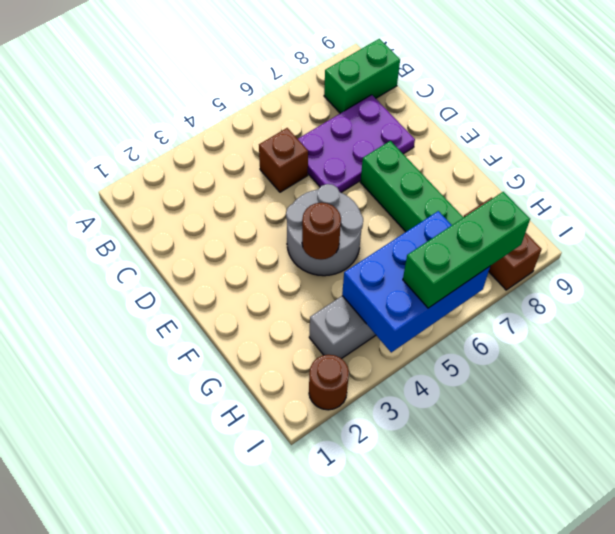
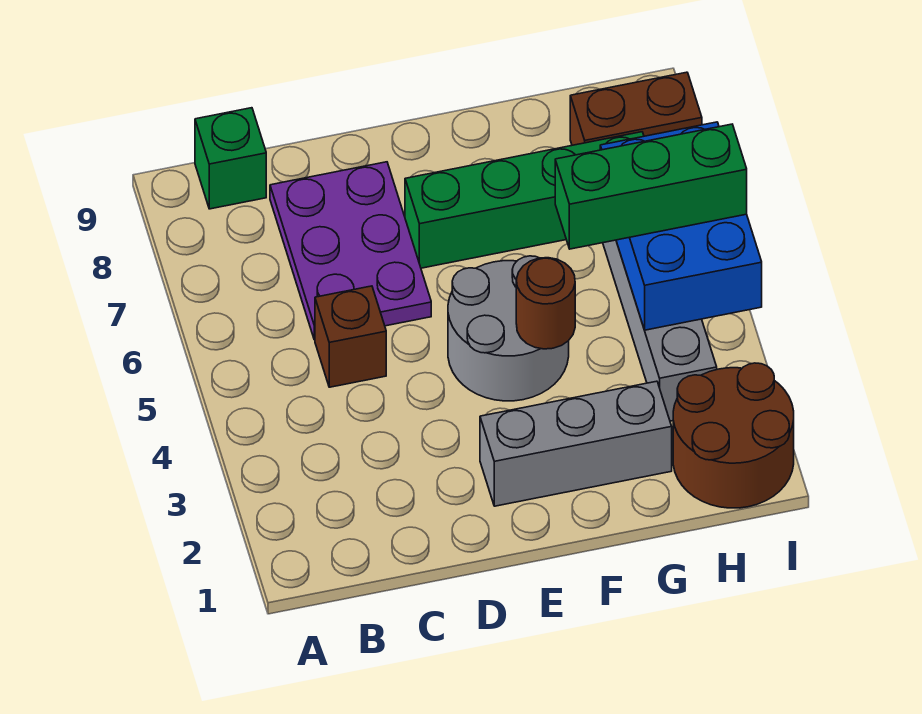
green 1x2 brick [324,39,400,113] -> green 1x1 brick [195,108,266,209]
none -> grey 1x3 brick [480,381,672,506]
brown 1x1 round brick [309,355,349,410] -> brown 2x2 round brick [673,363,794,508]
green 1x3 brick [403,192,530,308] -> green 1x3 brick turned to [555,124,747,249]

